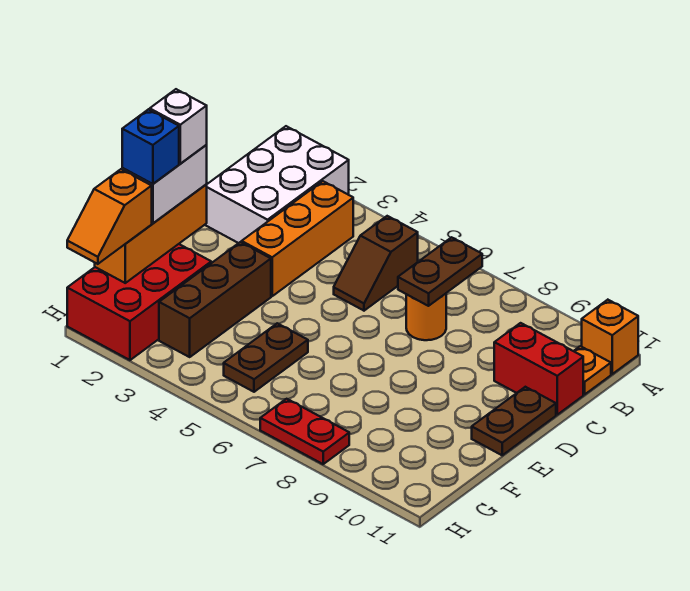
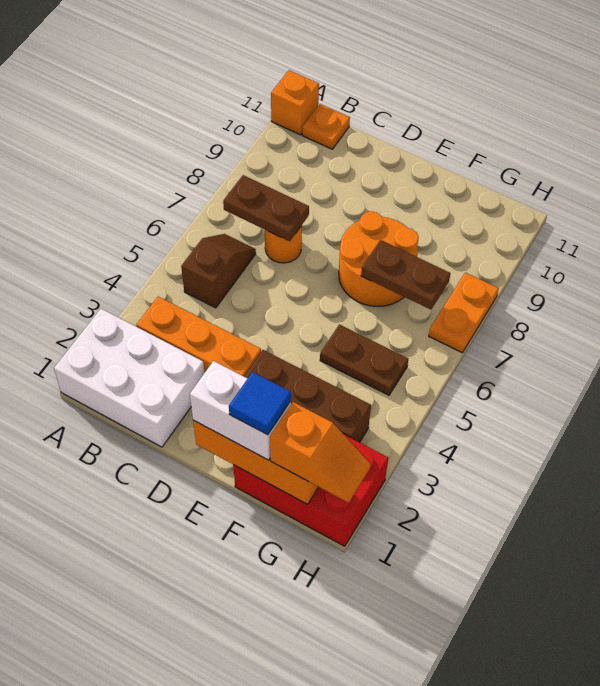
brown 1x2 slope [334,216,418,311] -> brown 1x2 slope turned to [181,234,256,308]
red 1x2 brick [494,323,583,415] -> none
brown 1x2 plate [472,387,556,455] -> brown 1x2 plate moved to [361,240,450,309]
white 1x1 brick [150,89,207,164] -> none
none -> orange 2x2 round brick [339,211,419,306]
blue 1x1 brick [122,109,179,184] -> blue 1x1 tile [229,372,291,435]
red 1x2 plate [260,399,349,464] -> orange 1x2 plate [429,272,499,353]

